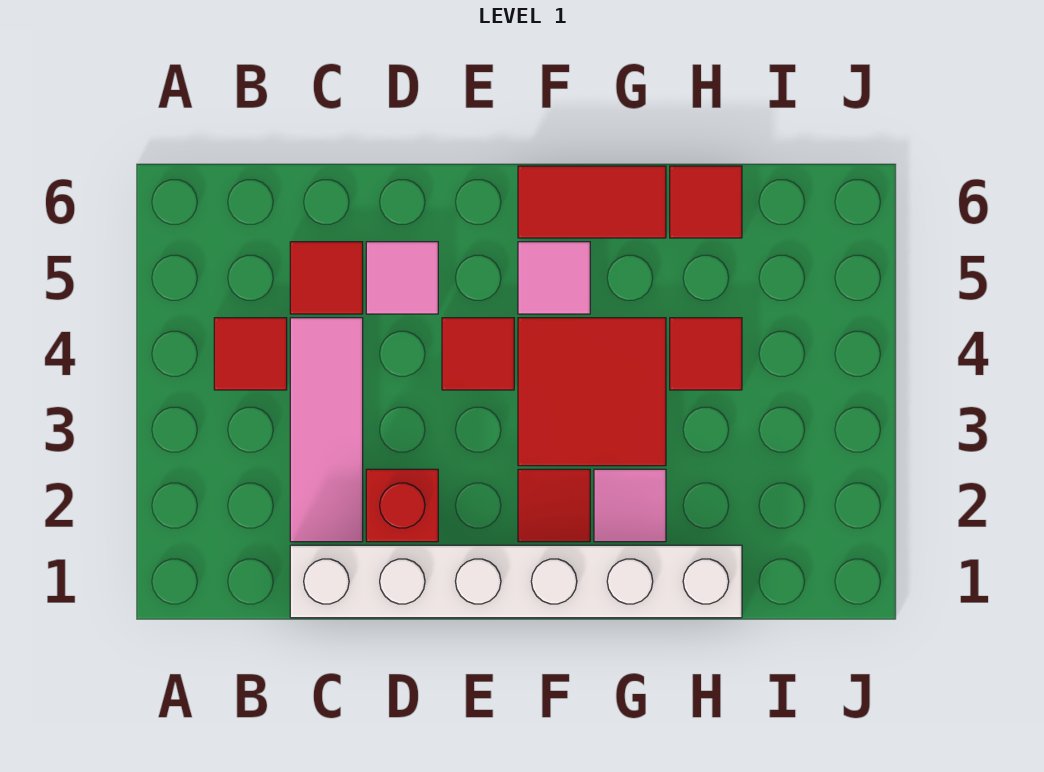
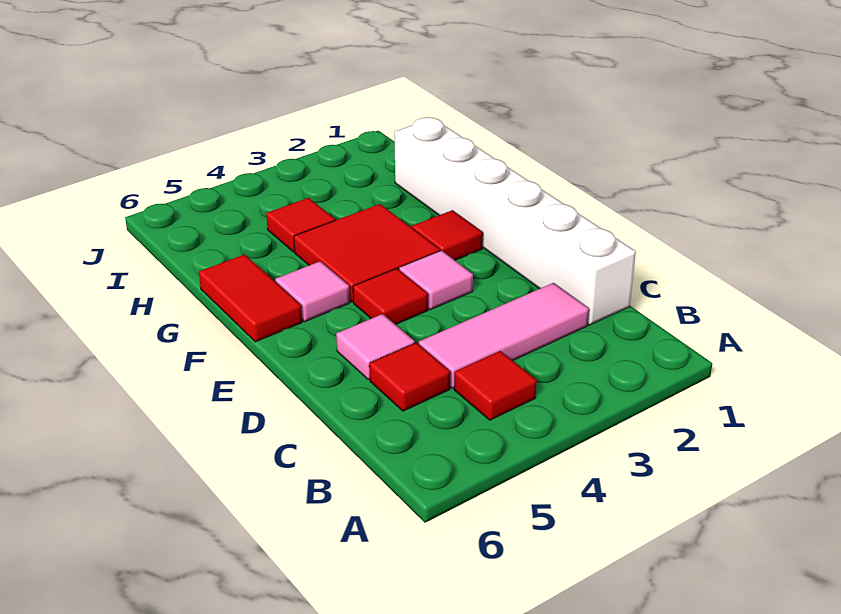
red 1x1 brick [366,469,438,542] -> none
pink 1x1 tile [594,469,666,542] -> pink 1x1 tile moved to [399,251,473,310]
red 1x1 tile [670,166,742,238] -> none

